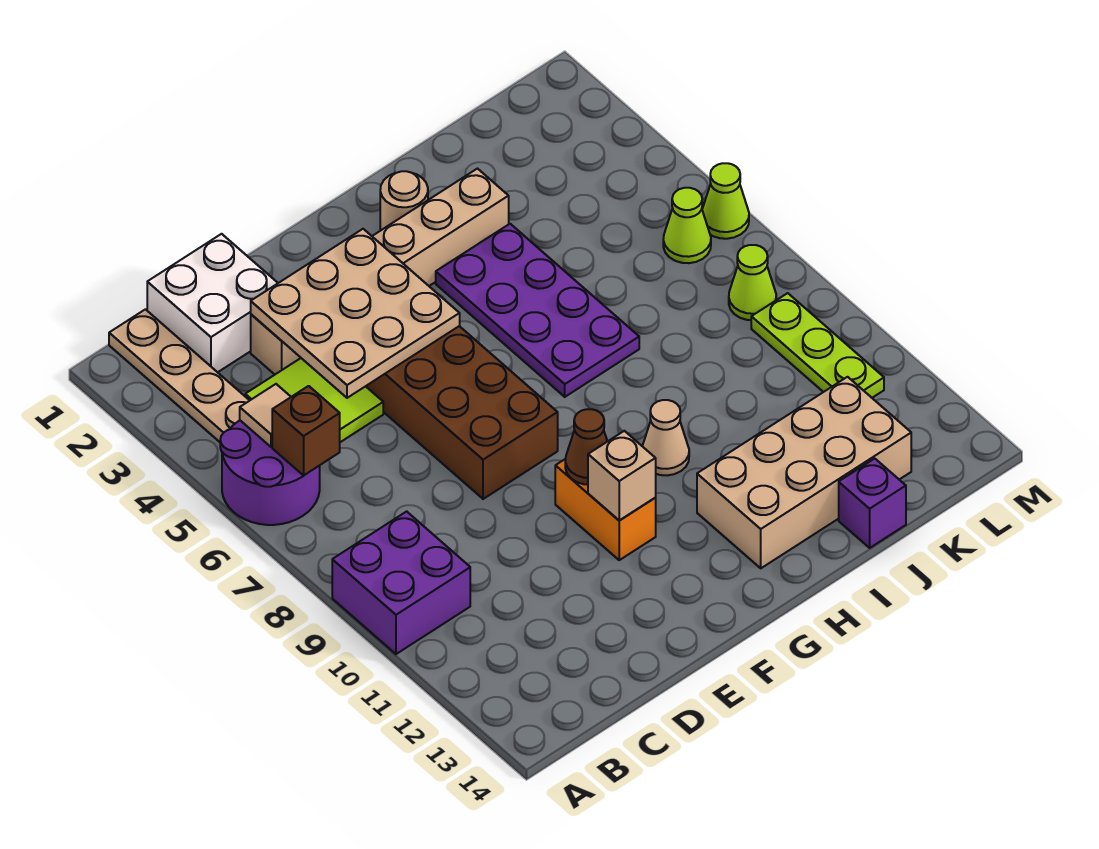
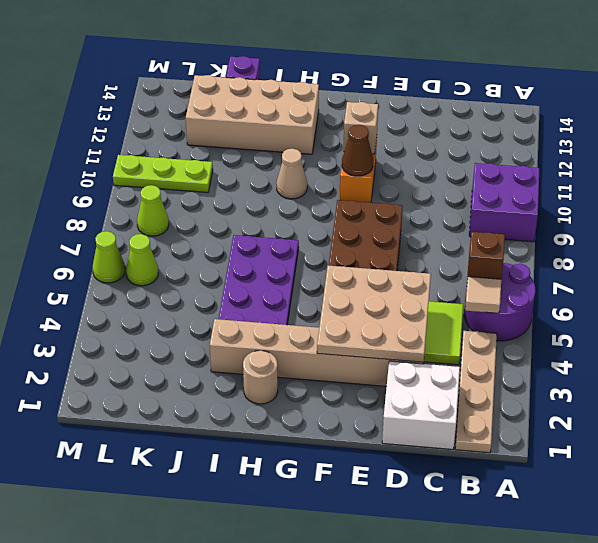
lime 1x3 plate [751,293,884,398] -> lime 1x3 plate turned to [113,155,213,193]

